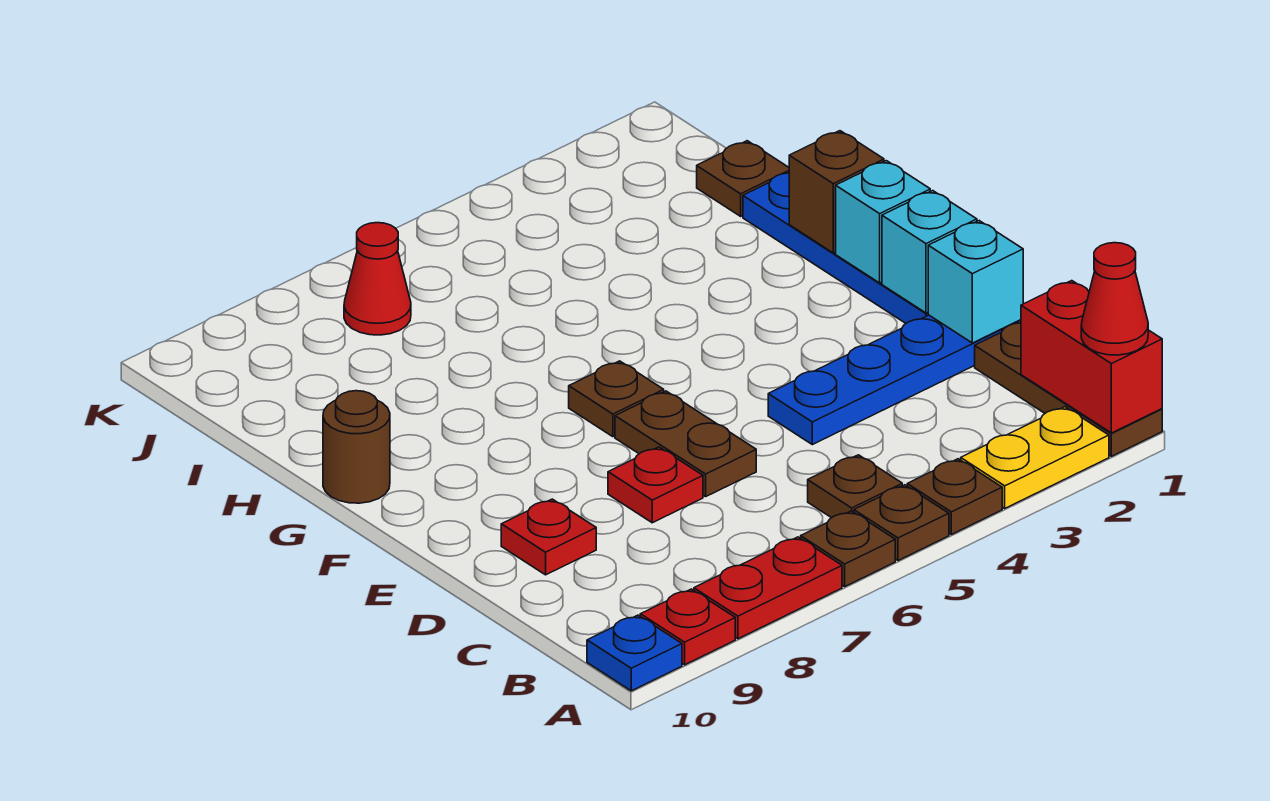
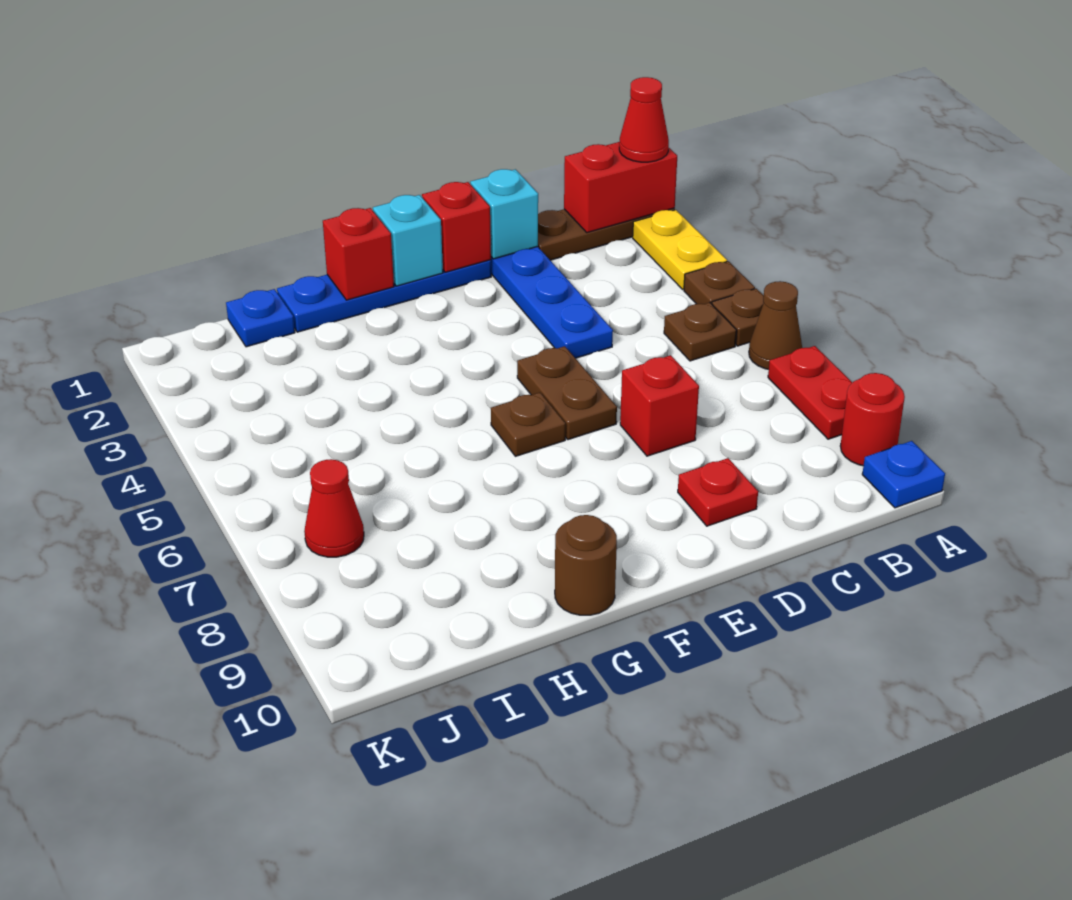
brown 1x1 plate [801,511,895,587] -> brown 1x1 cone [749,281,802,369]
red 1x1 plate [640,589,735,665] -> red 1x1 round brick [840,373,905,466]
brown 1x2 plate [615,391,756,497] -> brown 1x2 plate turned to [517,346,617,440]
red 1x1 plate [608,447,703,523] -> red 1x1 brick [620,355,699,456]
cyan 1x1 brick [882,191,977,313] -> red 1x1 brick [422,182,491,272]
brown 1x1 brick [789,131,884,253] -> red 1x1 brick [323,208,394,300]
brown 1x1 plate [697,141,789,216] -> blue 1x1 plate [226,289,295,347]

